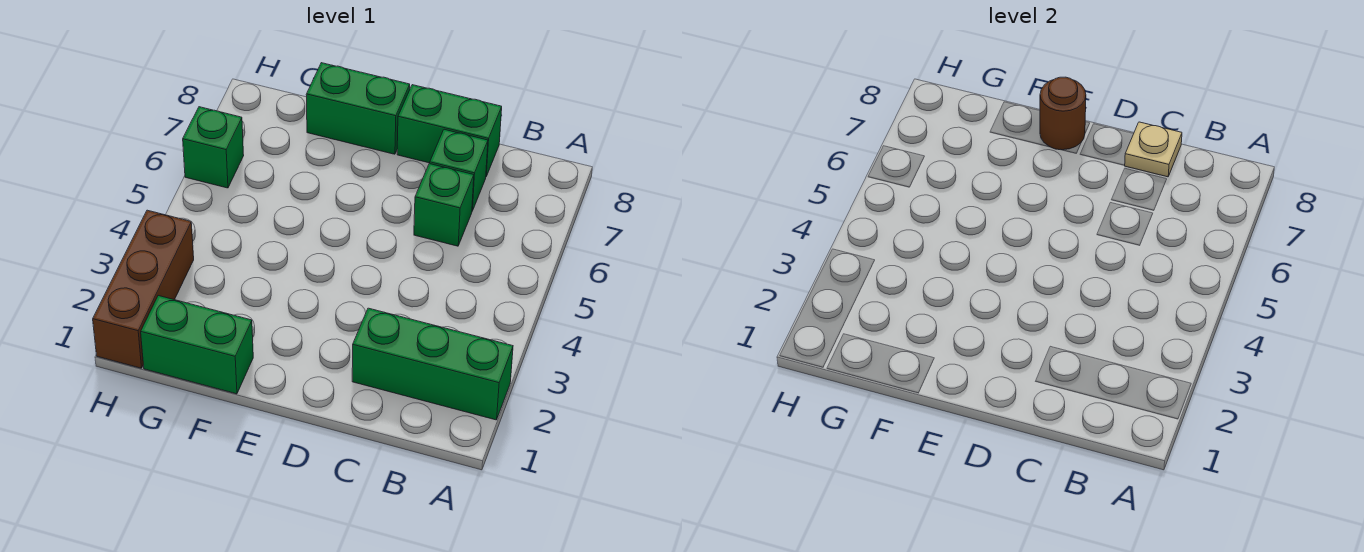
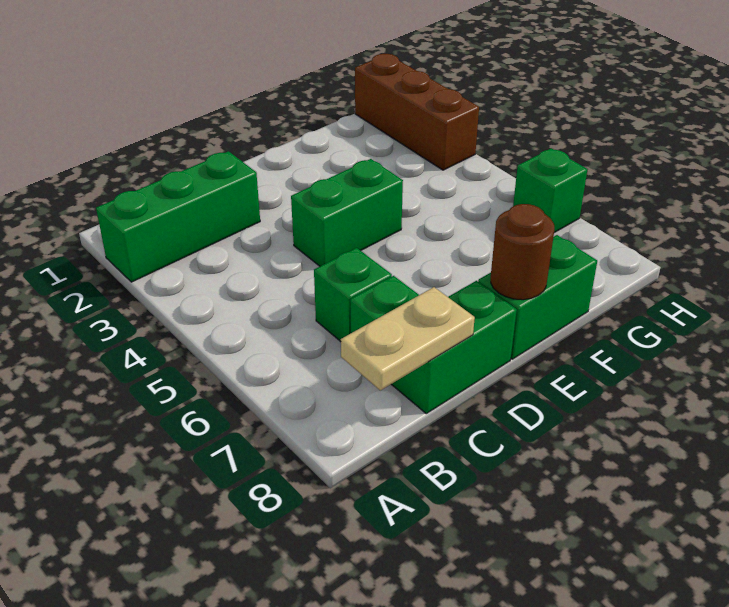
tan 1x1 plate [1124,122,1182,177] -> tan 1x2 plate [341,287,475,390]
green 1x2 brick [141,296,253,394] -> green 1x2 brick moved to [291,159,403,266]

